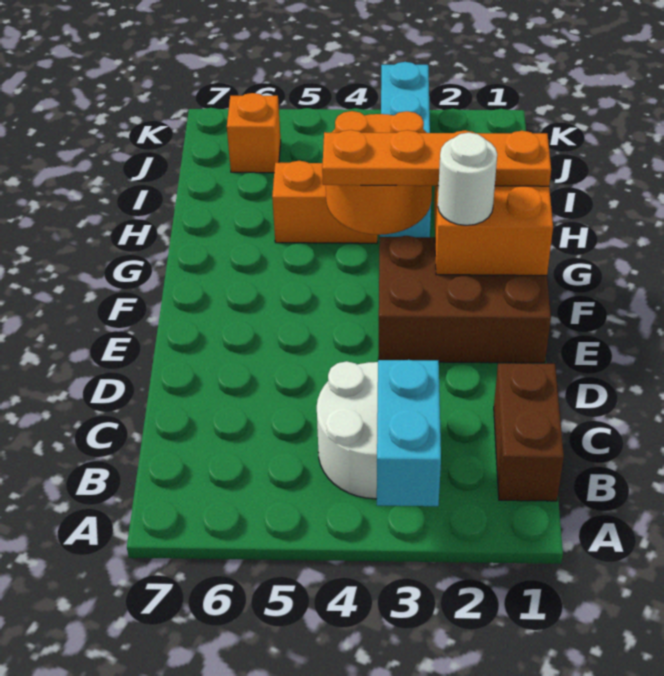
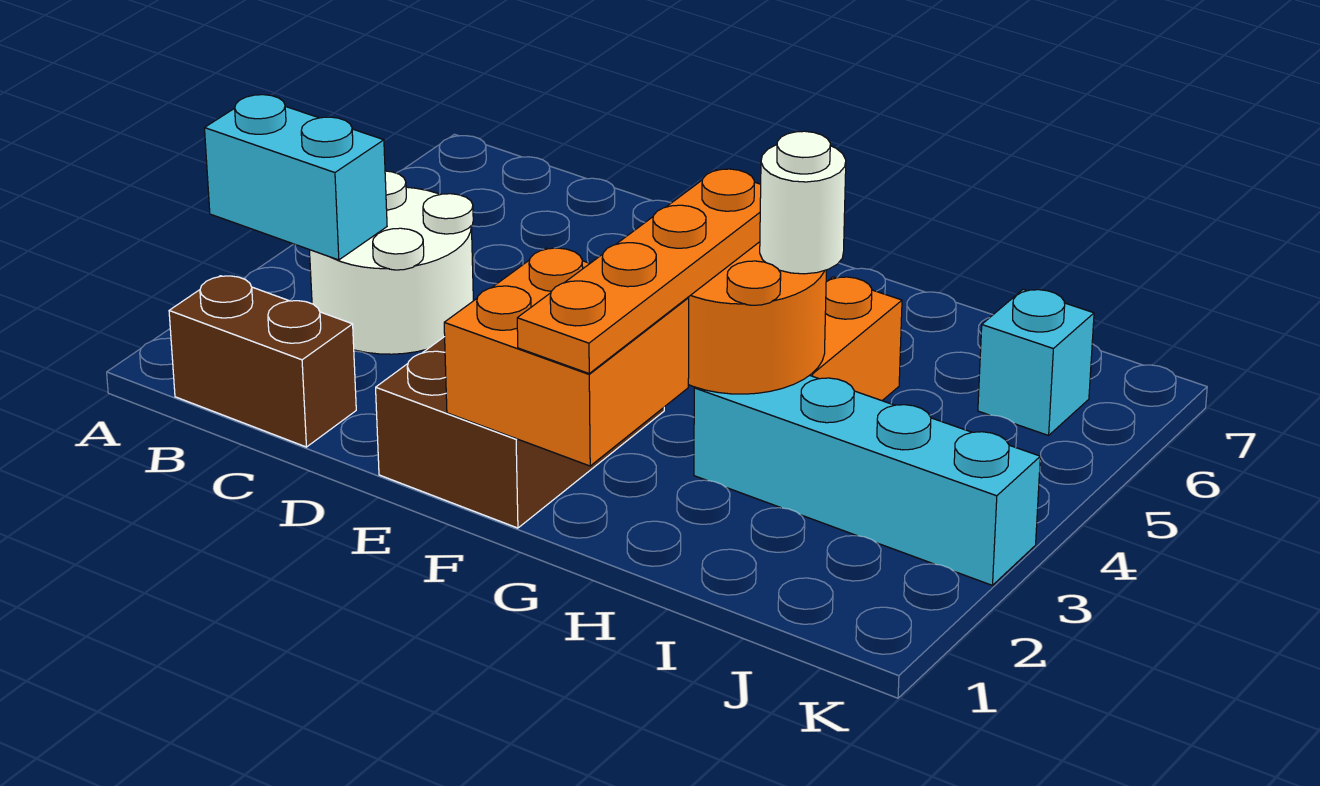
white 1x1 round brick [438,133,497,225] -> white 1x1 round brick moved to [760,131,846,274]
orange 1x1 brick [227,93,281,173] -> cyan 1x1 brick [978,289,1094,435]

